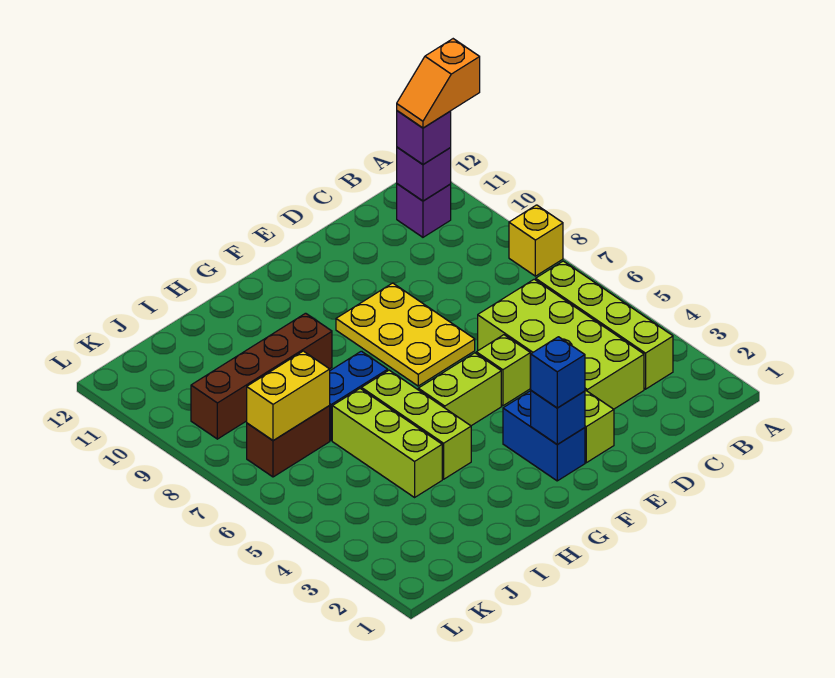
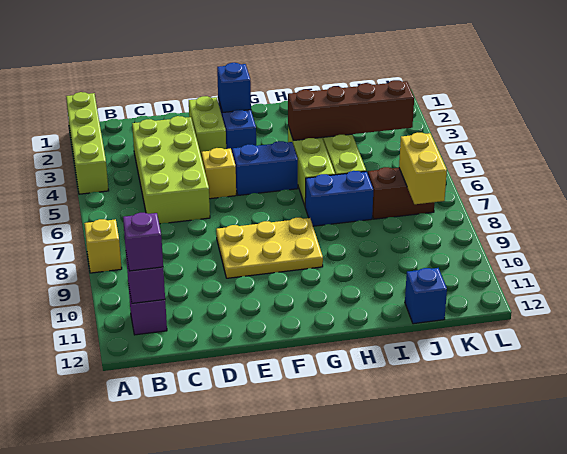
orange 1x2 slope [397,39,480,128] -> none
lime 1x4 brick [536,261,673,389] -> lime 1x4 brick moved to [66,92,109,194]
lime 1x1 brick [476,335,530,406] -> yellow 1x1 brick [201,148,236,199]
yellow 2x3 plate [336,283,475,386] -> yellow 2x3 plate turned to [216,218,323,278]
blue 1x1 brick [531,337,585,408] -> blue 1x1 brick moved to [405,268,447,324]
lime 1x2 brick [418,353,501,426] -> blue 1x2 brick [232,141,298,195]
brown 1x4 brick [191,313,332,439] -> brown 1x4 brick moved to [288,80,414,140]
yellow 1x2 brick [247,351,330,441] -> yellow 1x2 brick turned to [399,133,447,204]

